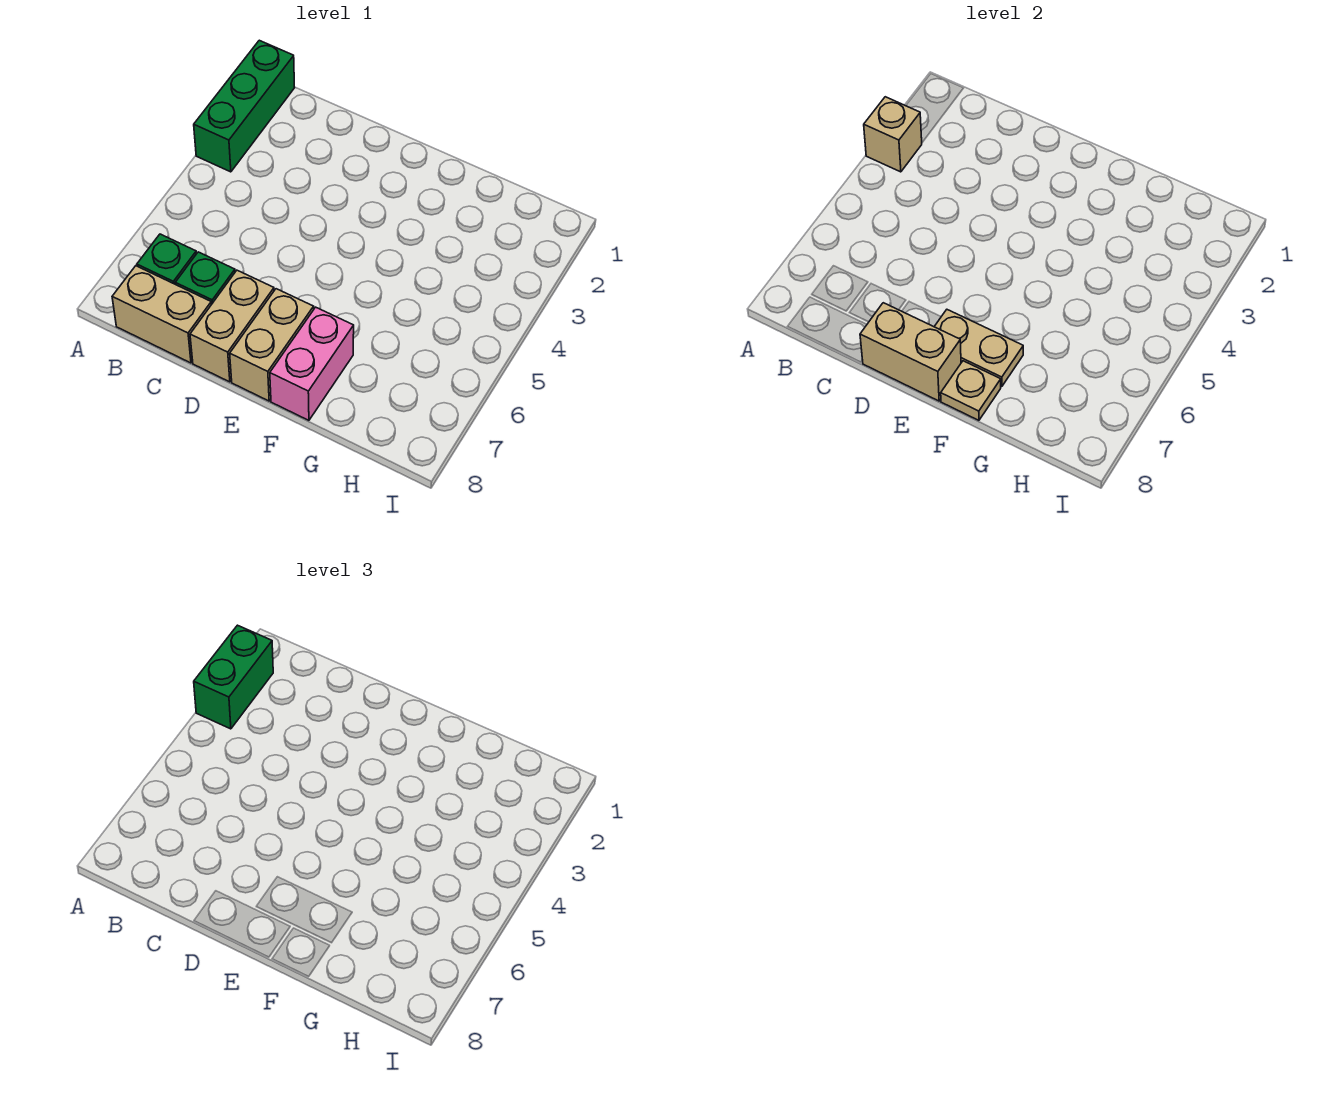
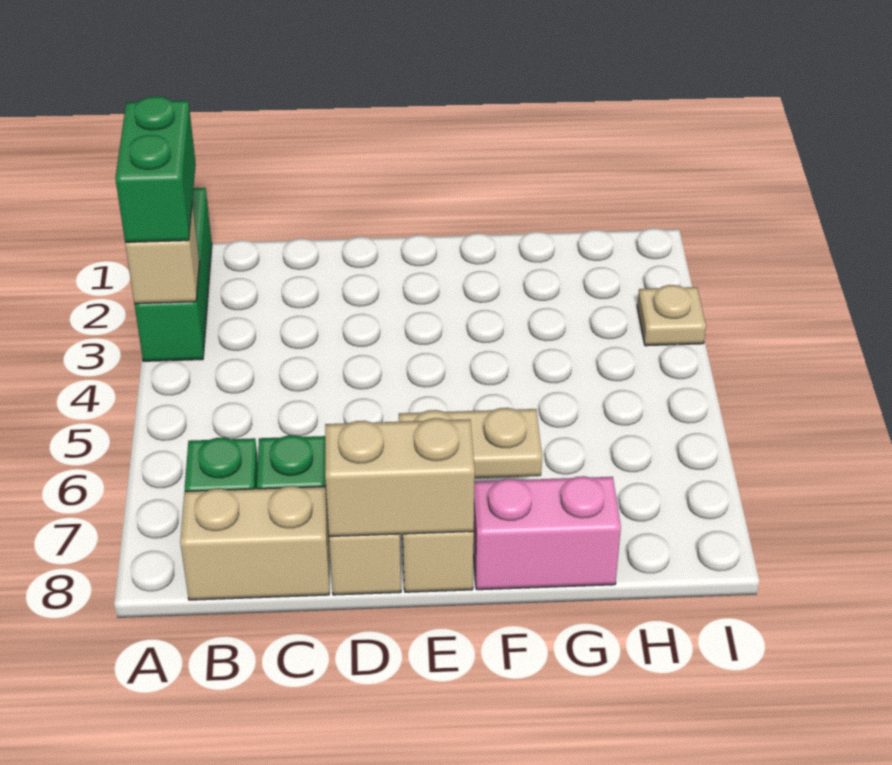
pink 1x2 brick [270,307,354,420] -> pink 1x2 brick turned to [473,476,621,590]
tan 1x1 plate [941,361,1001,420] -> tan 1x1 plate moved to [637,285,706,346]

